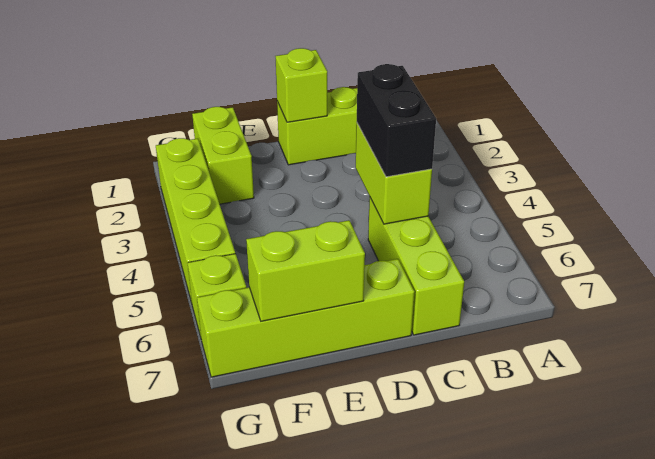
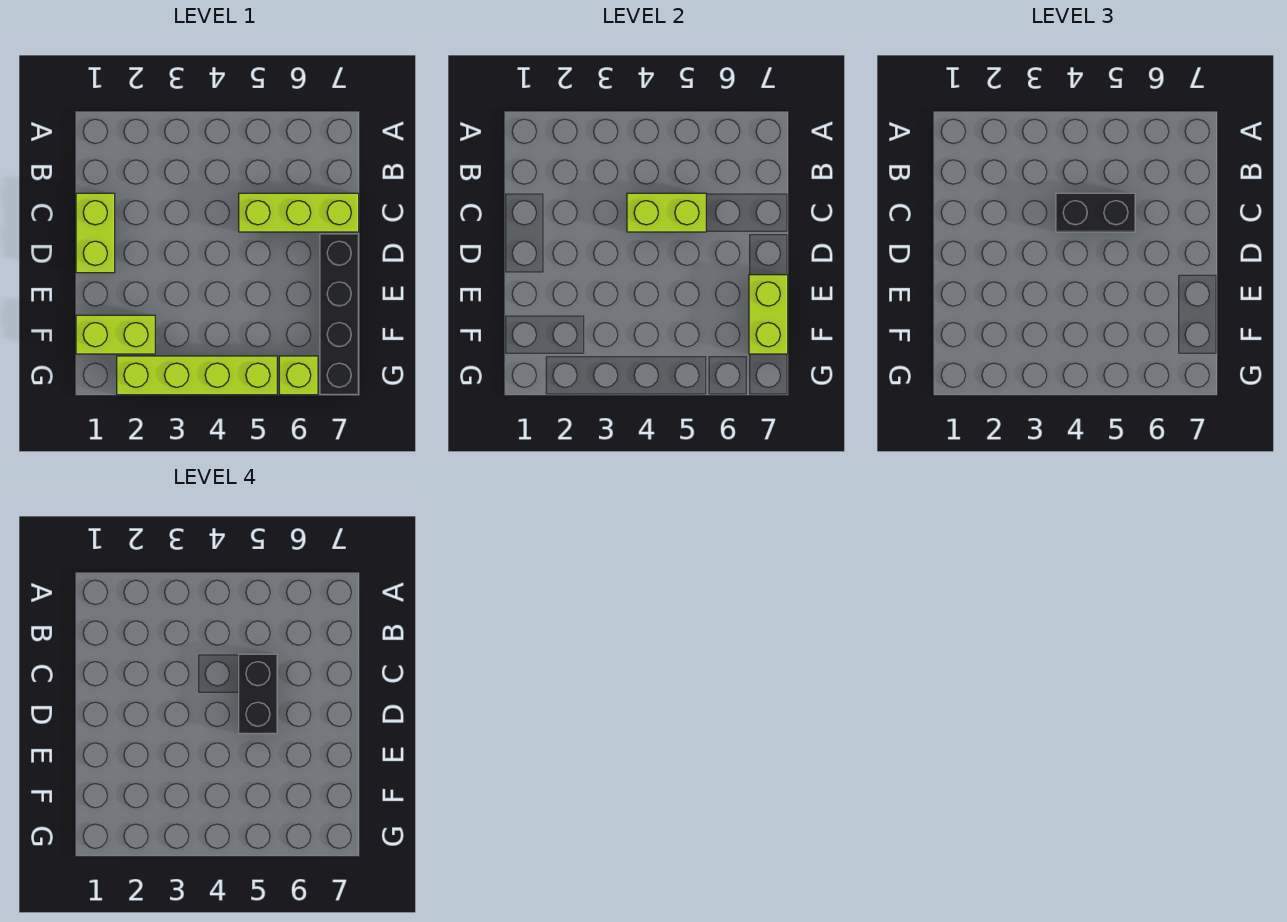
none -> black 1x2 brick [239,654,277,734]
lime 1x1 brick [275,48,327,122] -> none
lime 1x4 brick [197,259,414,377] -> black 1x4 brick [320,234,359,395]

